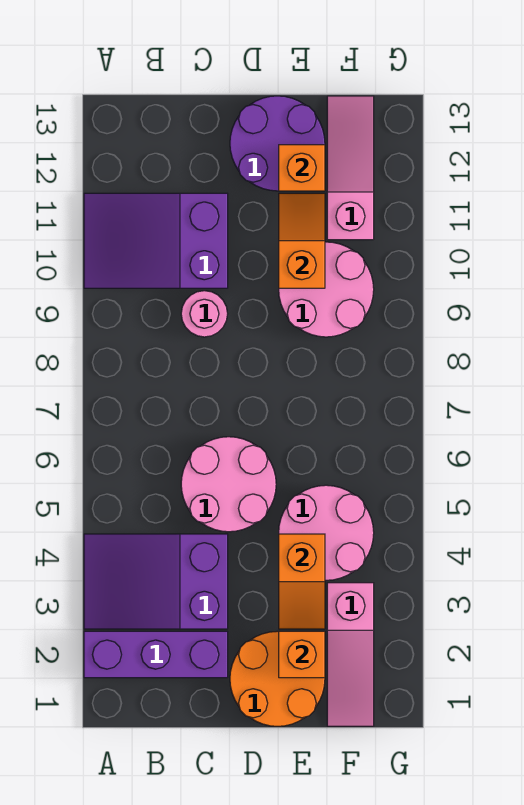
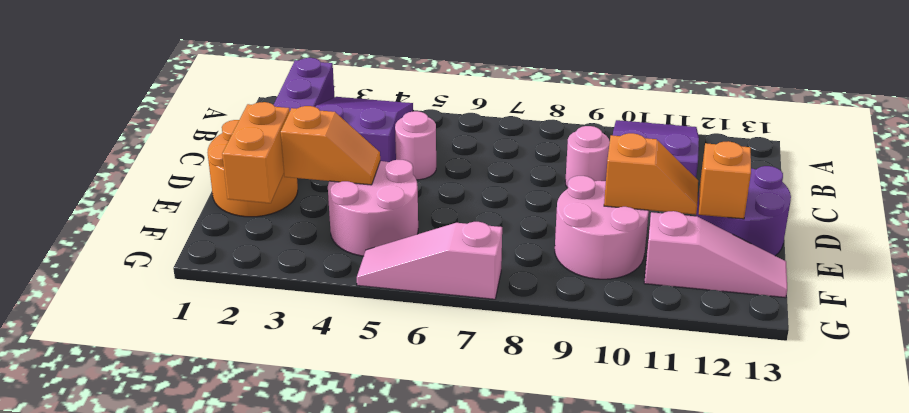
pink 2x2 round brick [181,437,276,532] -> pink 1x1 round brick [395,111,436,180]
orange 1x1 brick [279,631,325,678] -> orange 1x2 brick [222,102,290,203]
orange 1x2 slope [279,534,325,629] -> orange 1x2 slope turned to [281,106,380,185]
pink 1x3 slope [327,583,374,726] -> pink 1x3 slope moved to [357,222,502,299]

